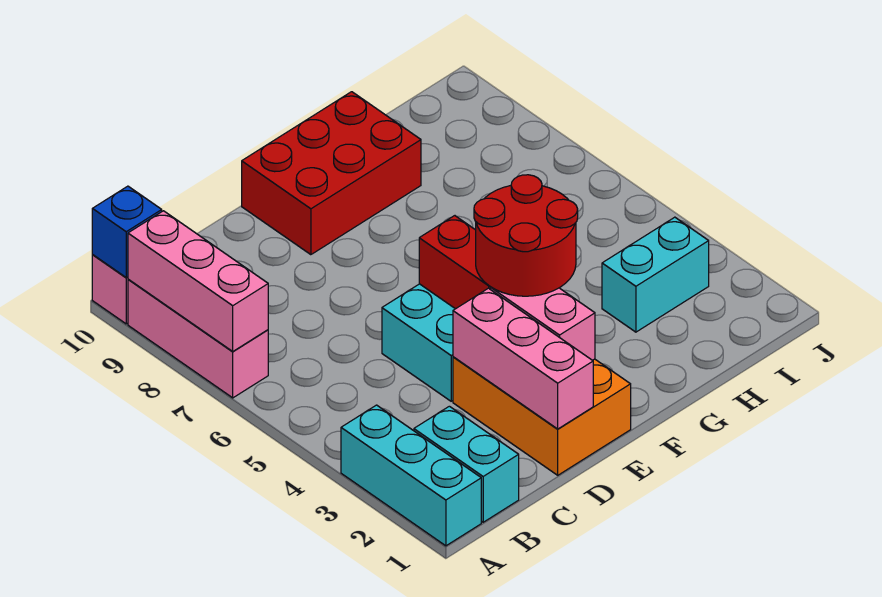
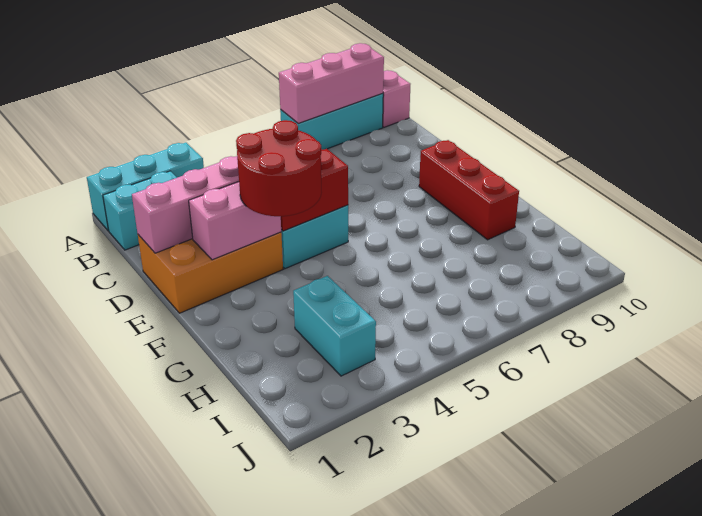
pink 1x3 brick [128,279,268,398] -> cyan 1x3 brick [280,94,383,150]
blue 1x1 brick [92,186,162,277] -> none
red 2x3 brick [242,92,421,255] -> red 1x3 brick [419,140,519,240]

